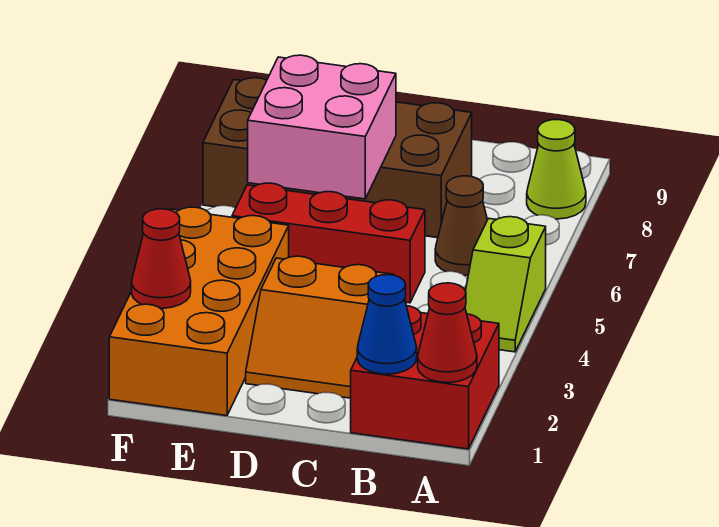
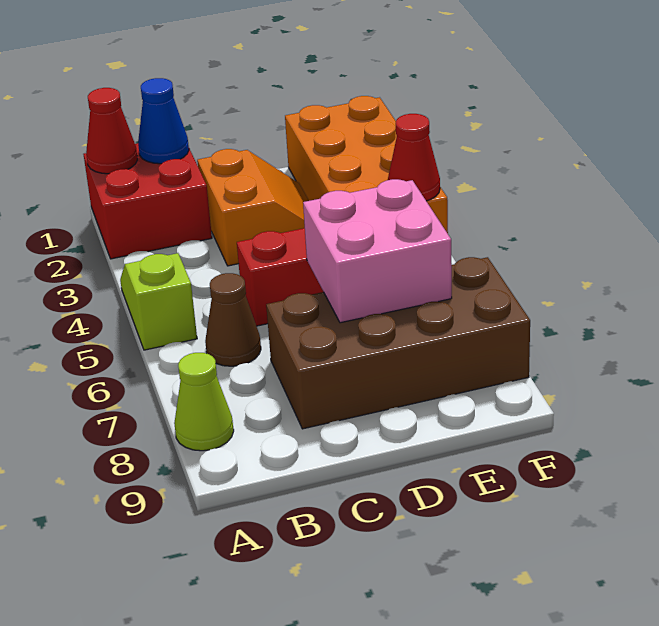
orange 2x2 slope [246,256,394,398] -> orange 2x2 slope turned to [197,149,309,266]
red 1x1 cone [132,209,191,308] -> red 1x1 cone moved to [388,114,440,201]

